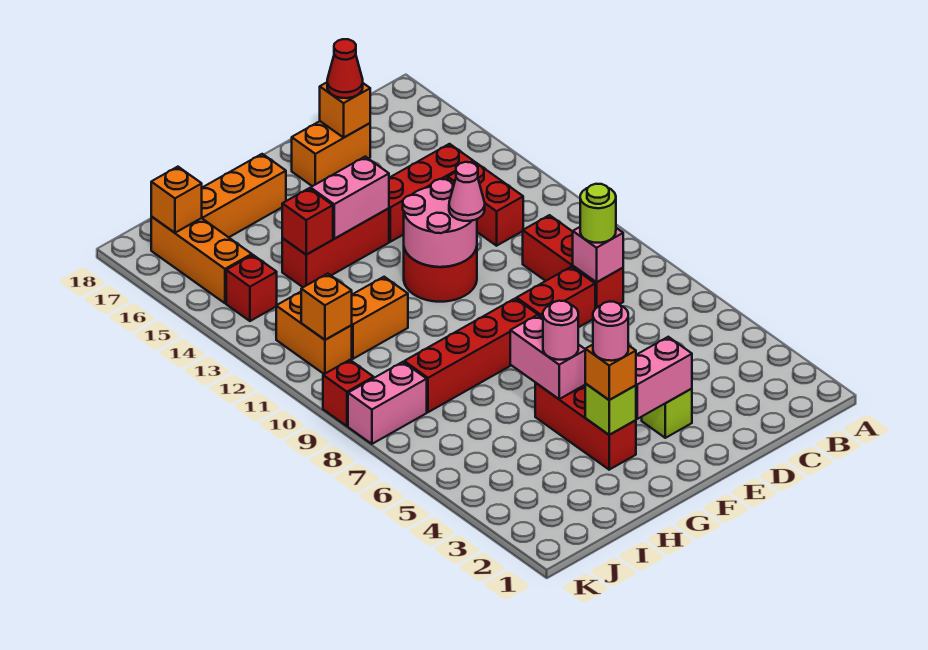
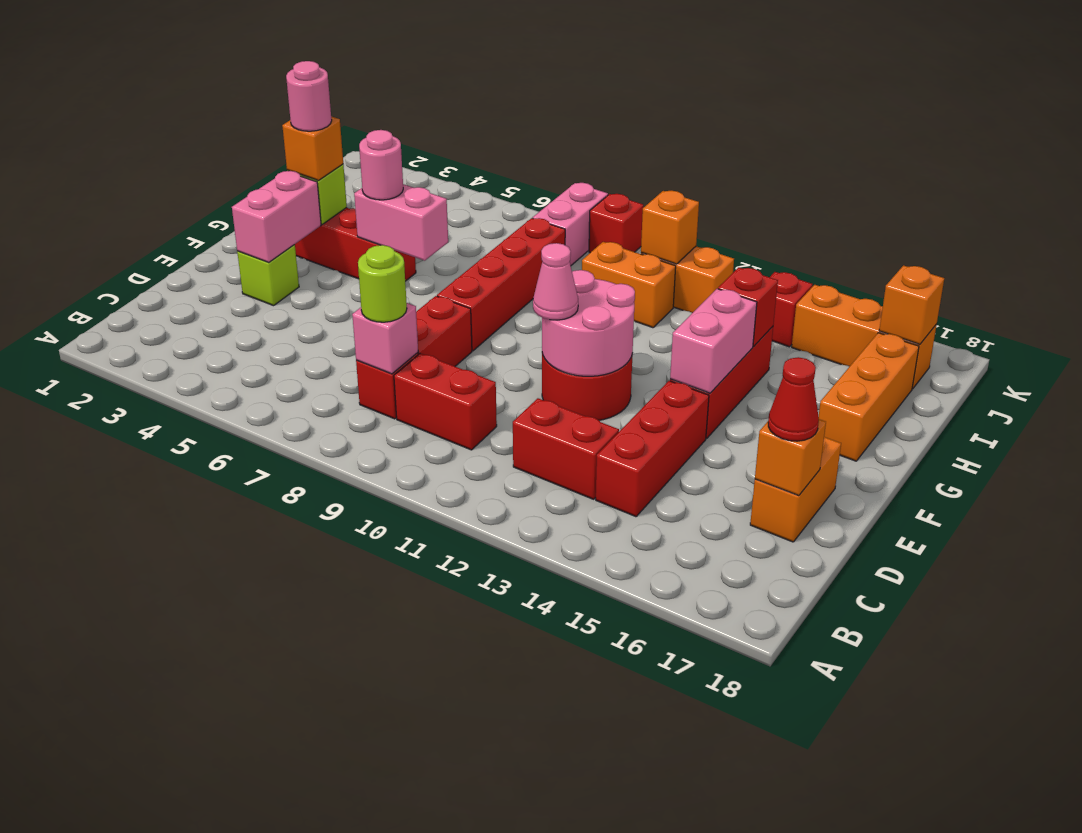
orange 1x2 brick [352,277,408,359] -> orange 1x2 brick turned to [582,242,676,328]

